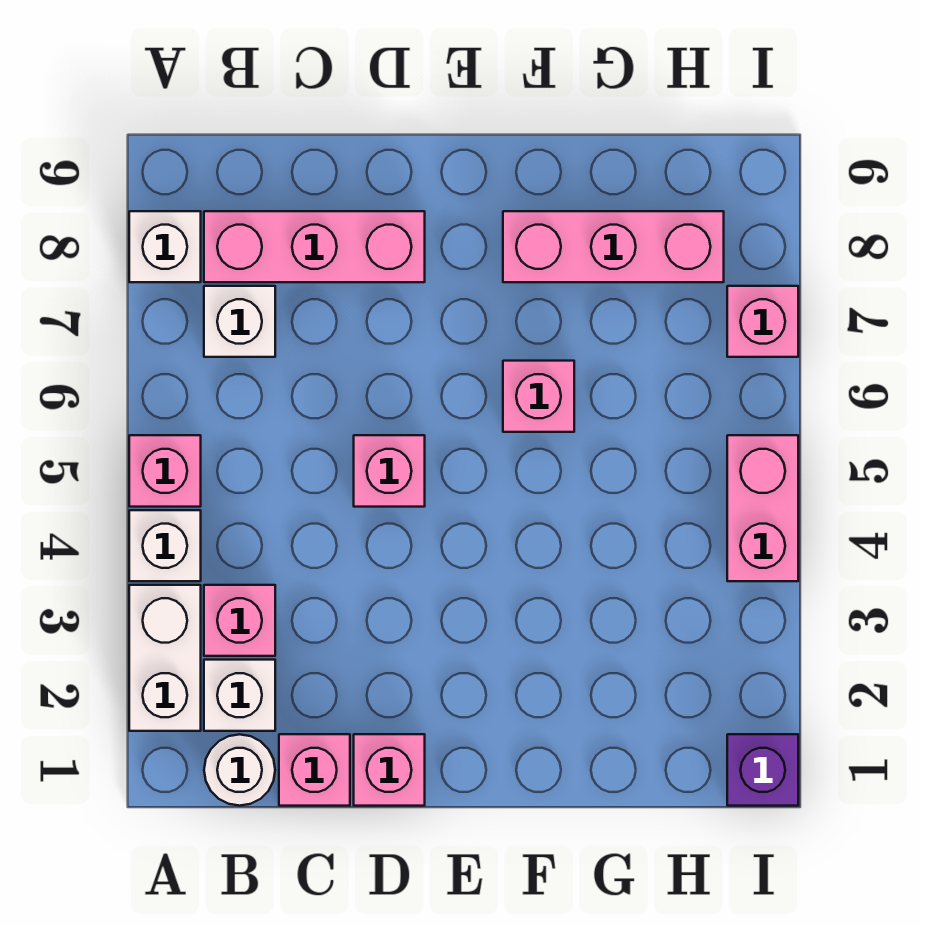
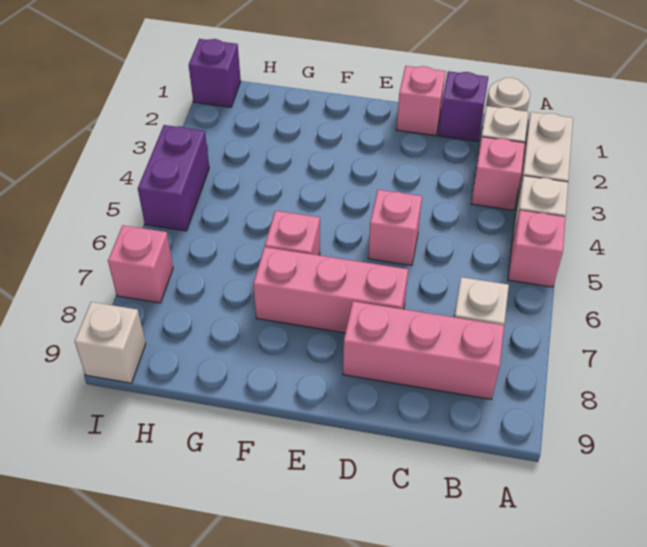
white 1x1 brick [129,211,201,282] -> white 1x1 brick moved to [75,302,146,383]
pink 1x1 brick [279,734,350,806] -> purple 1x1 brick [438,71,488,141]
pink 1x3 brick [503,211,724,282] -> pink 1x3 brick moved to [253,247,408,333]
pink 1x2 brick [727,435,798,581] -> purple 1x2 brick [138,125,209,231]

